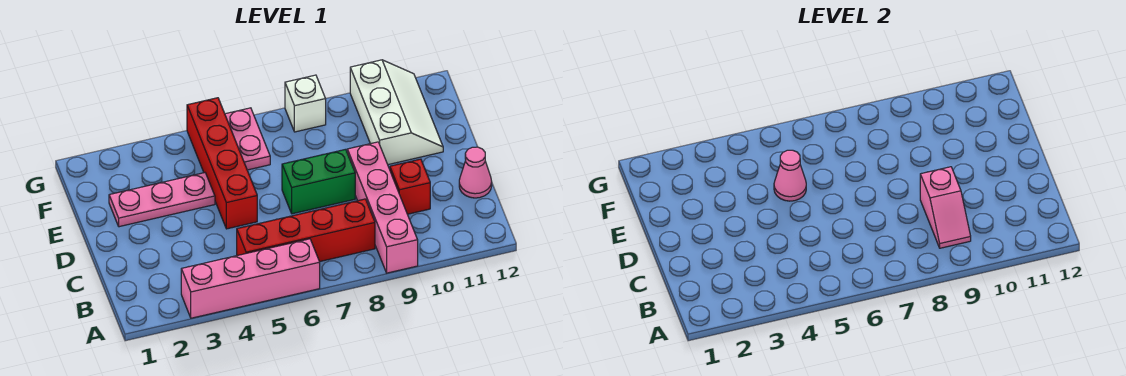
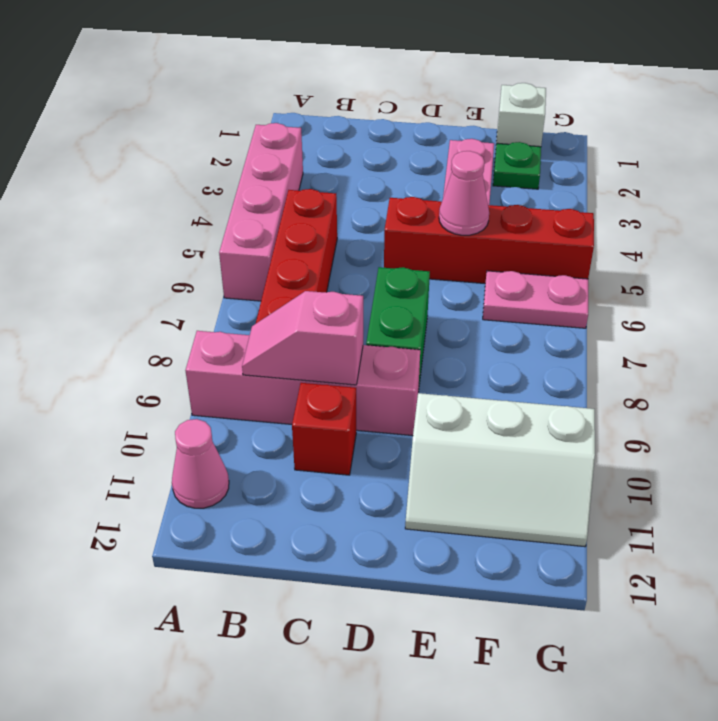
pink 1x1 cone [459,147,492,198] -> pink 1x1 cone moved to [172,419,229,508]
none -> green 1x1 plate [493,142,541,189]
white 1x1 brick [285,75,326,132] -> white 1x1 brick moved to [496,83,546,147]

